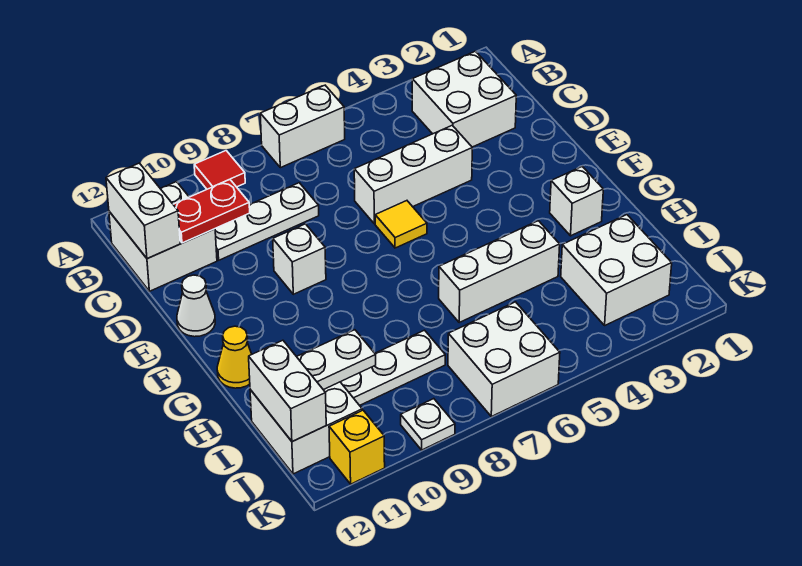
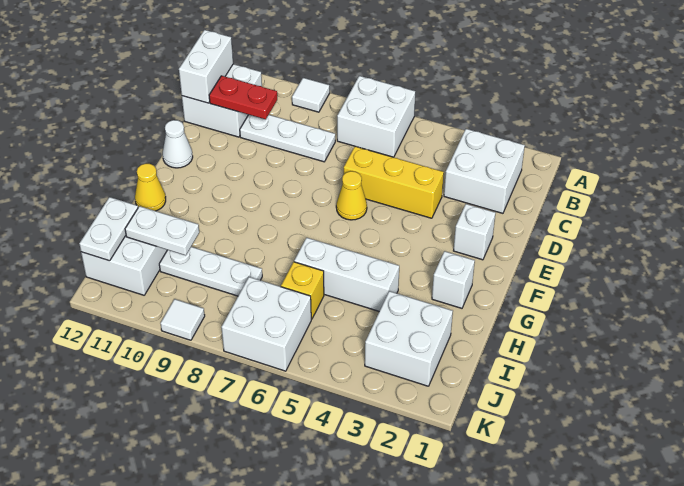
white 1x2 brick [260,85,345,168] -> white 2x2 brick [337,76,415,157]
red 1x1 tile [194,151,245,189] -> white 1x1 tile [292,78,330,112]
white 1x3 brick [354,125,472,224] -> yellow 1x3 brick [344,147,444,218]
yellow 1x1 tile [375,201,427,248] -> yellow 1x1 cone [336,171,367,220]
white 1x1 brick [273,224,326,294] -> white 1x1 brick moved to [454,204,495,260]
white 1x2 brick [249,340,326,442] -> white 1x2 plate [79,197,138,261]
white 1x1 plate [401,399,455,450] -> white 1x1 tile [160,299,205,340]
yellow 1x1 brick [329,410,385,484] -> yellow 1x1 brick moved to [281,262,324,319]

